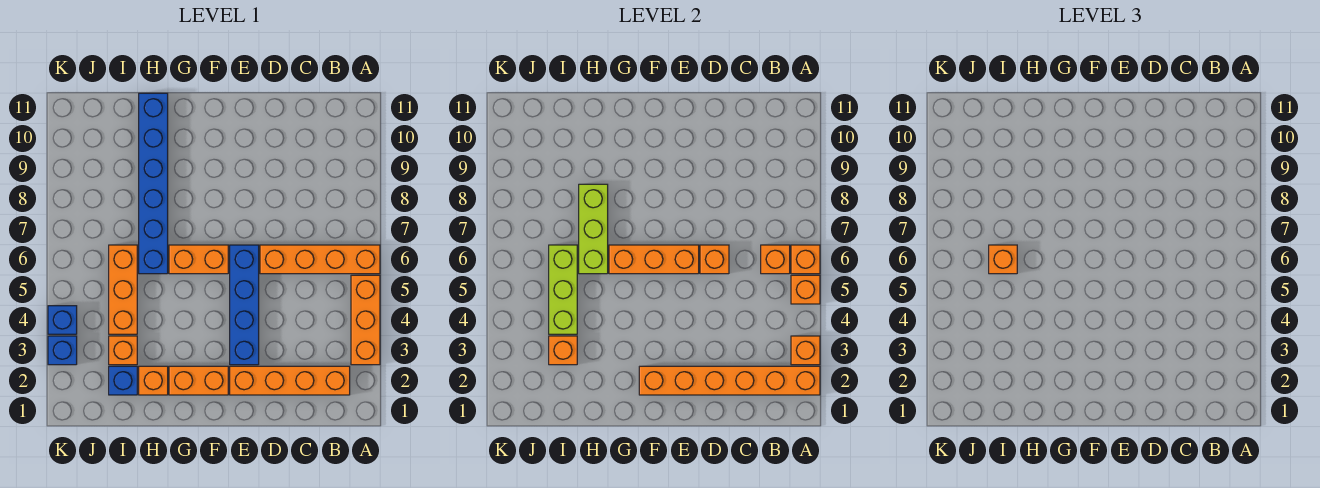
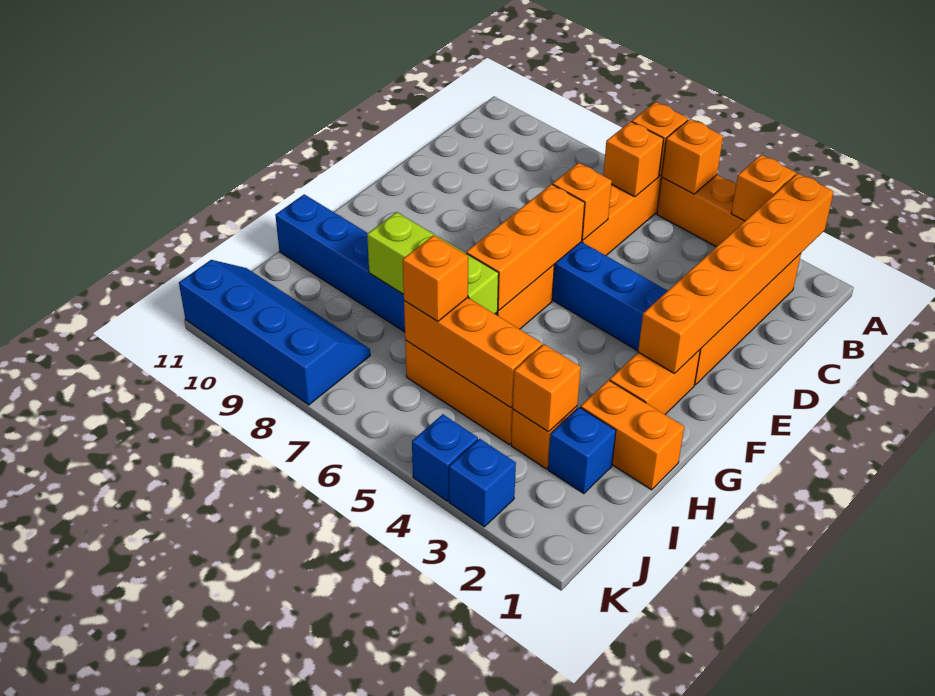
orange 1x1 brick [139,366,168,395] -> orange 1x2 brick [580,380,684,490]
lime 1x3 brick [549,245,577,334] -> orange 1x3 brick [404,298,542,407]
none -> blue 2x4 slope [179,260,370,405]

